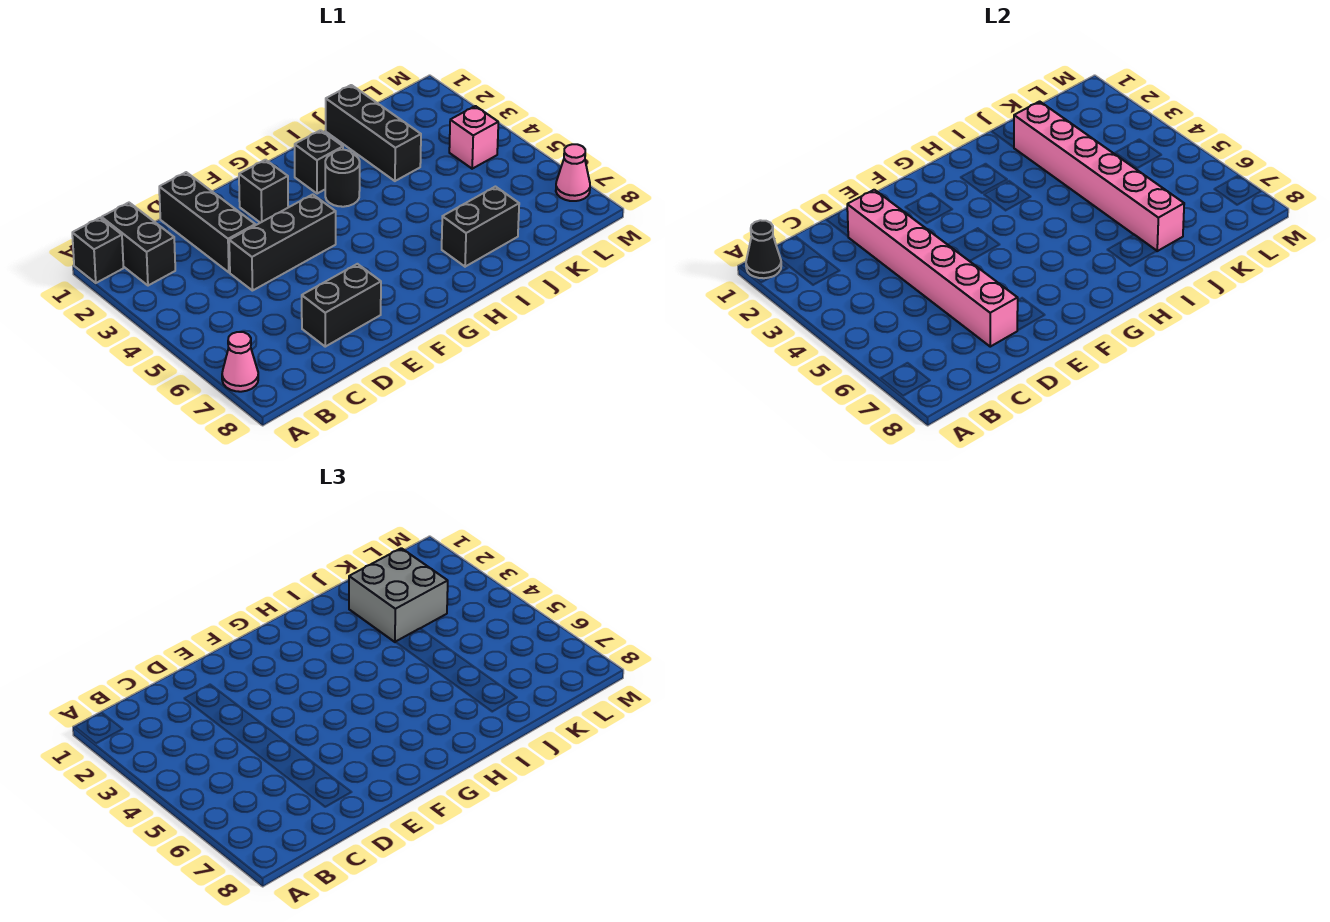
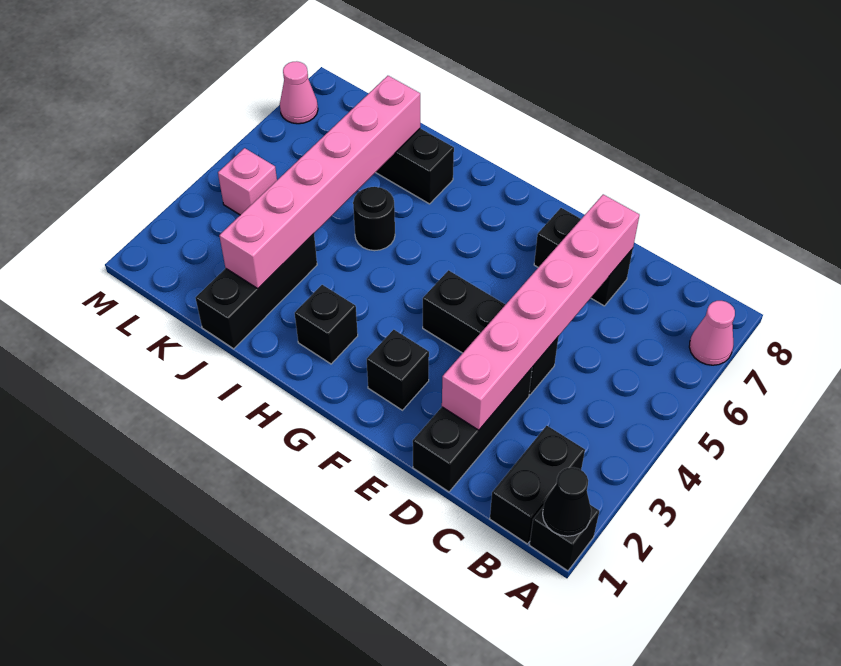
black 1x1 round brick [325,150,360,207] -> black 1x1 round brick moved to [353,187,395,251]
grey 2x2 brick [349,548,448,642] -> none

